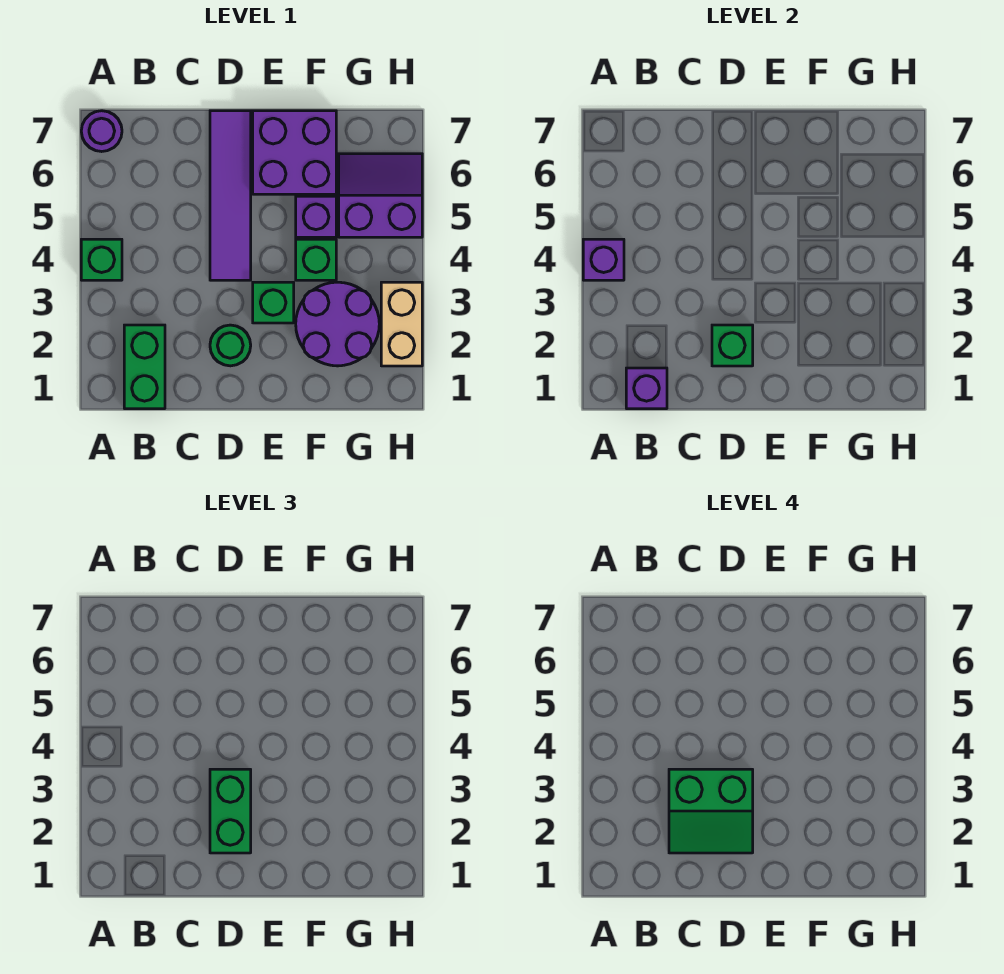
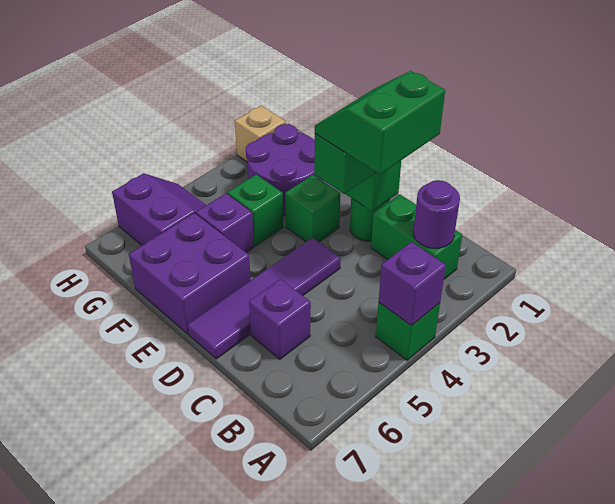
purple 1x1 round brick [81,111,122,152] -> purple 1x1 round brick moved to [413,180,460,248]
green 1x2 brick [124,325,165,409] -> green 1x2 brick turned to [371,195,462,279]
purple 1x1 brick [626,368,667,409] -> purple 1x1 brick moved to [249,279,311,359]
green 2x2 slope [669,769,753,853] -> green 2x2 slope turned to [315,71,445,175]
purple 2x2 slope [339,154,422,237] -> purple 2x2 slope turned to [112,173,206,245]
tan 1x2 brick [381,282,422,366] -> tan 1x1 brick [235,106,286,162]

